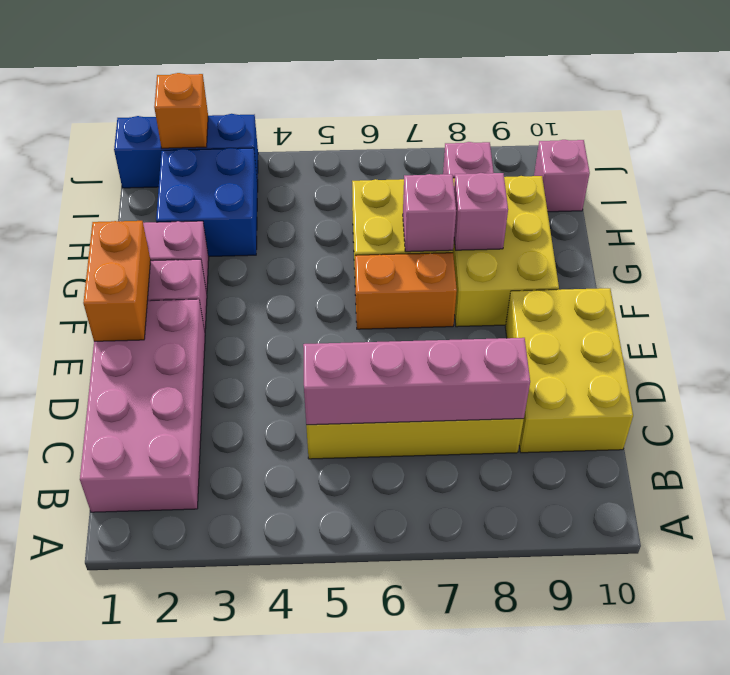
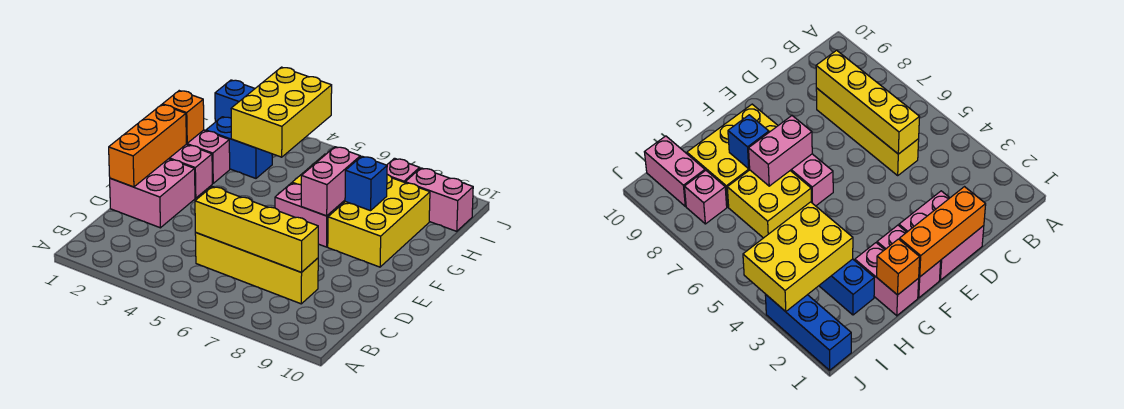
pink 2x4 brick [80,299,205,512] -> pink 2x2 brick [110,159,195,228]
pink 1x4 brick [303,338,530,425] -> yellow 1x4 brick [195,187,318,272]
yellow 2x3 brick [505,288,633,453] -> yellow 2x3 brick moved to [231,67,332,157]
orange 1x2 brick [83,221,151,341] -> orange 1x3 brick [109,105,186,187]
orange 1x2 brick [355,253,457,329] -> pink 1x2 brick [275,183,343,247]
pink 1x1 brick [403,174,456,252] -> pink 1x2 brick [301,147,360,216]
pink 1x1 brick [454,173,508,250] -> blue 1x1 brick [345,156,387,211]
blue 2x2 brick [156,148,258,257] -> blue 1x2 brick [206,117,272,178]
pink 1x1 brick [534,140,590,212] -> pink 1x2 brick [405,168,473,231]
orange 1x1 brick [154,73,208,148] -> orange 1x1 brick moved to [162,91,204,143]

